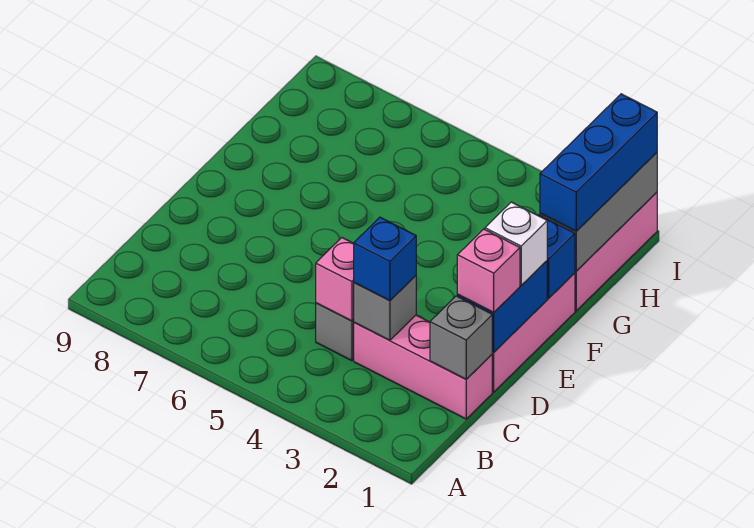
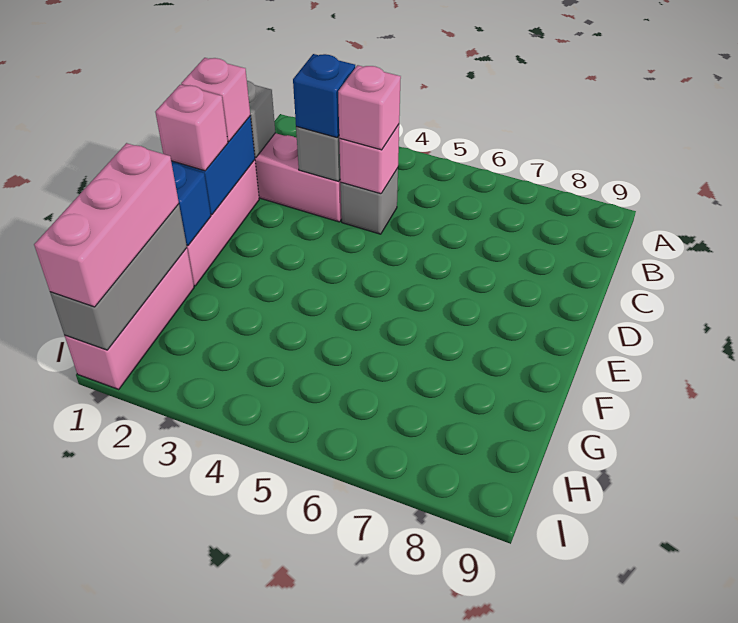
none -> pink 1x1 brick [338,65,401,150]
white 1x1 brick [485,202,547,285] -> pink 1x1 brick [155,85,228,171]
blue 1x3 brick [540,94,657,231] -> pink 1x3 brick [34,143,179,307]

